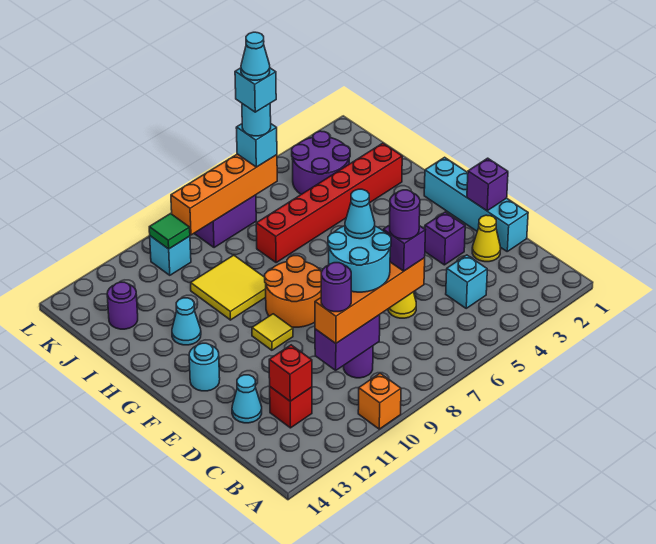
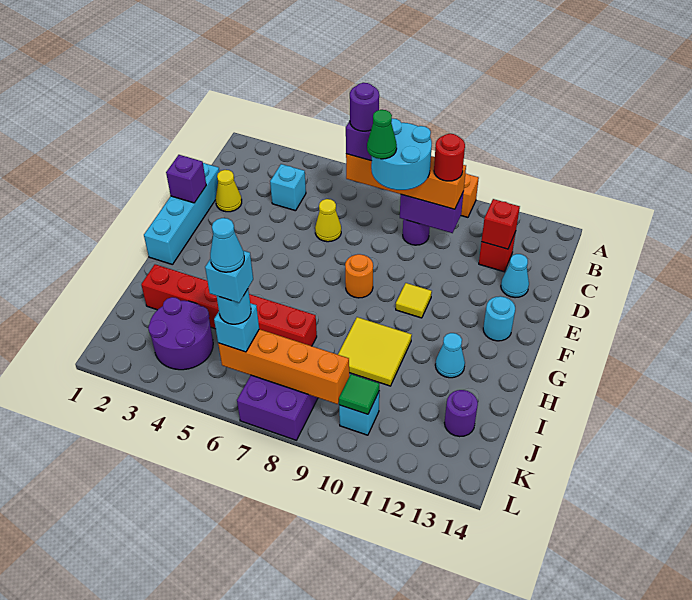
purple 1x1 round brick [321,263,351,312] -> red 1x1 round brick [434,134,465,181]
cyan 1x1 cone [345,189,375,239] -> green 1x1 cone [367,110,397,159]
purple 1x1 brick [425,212,465,265] -> none
orange 2x2 round brick [265,256,322,327] -> orange 1x1 round brick [345,254,373,298]

